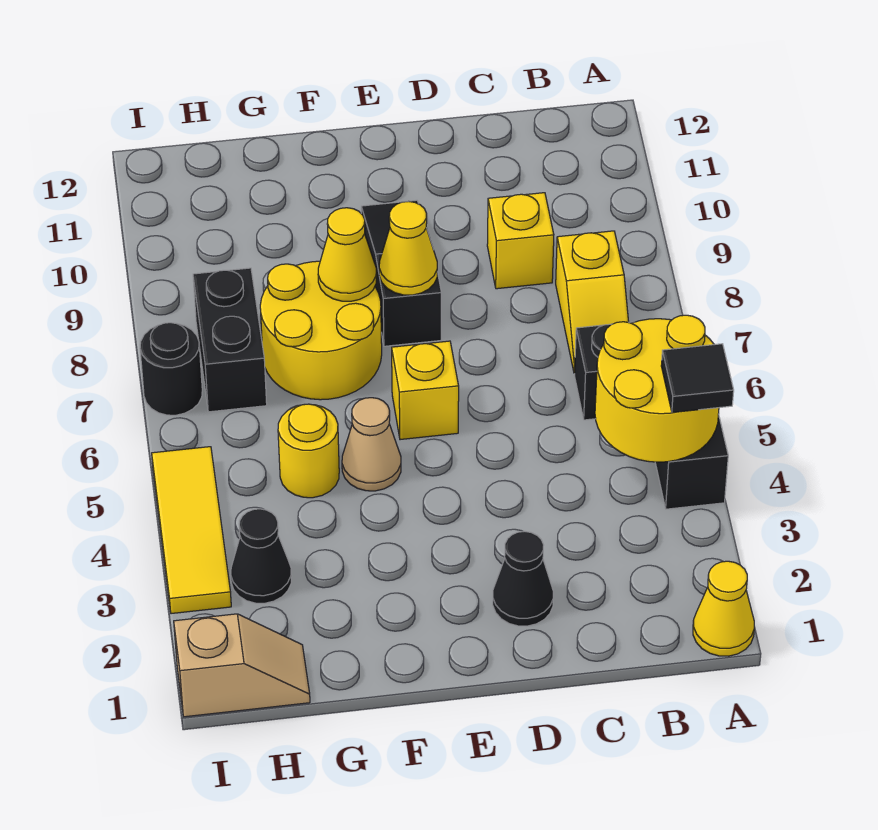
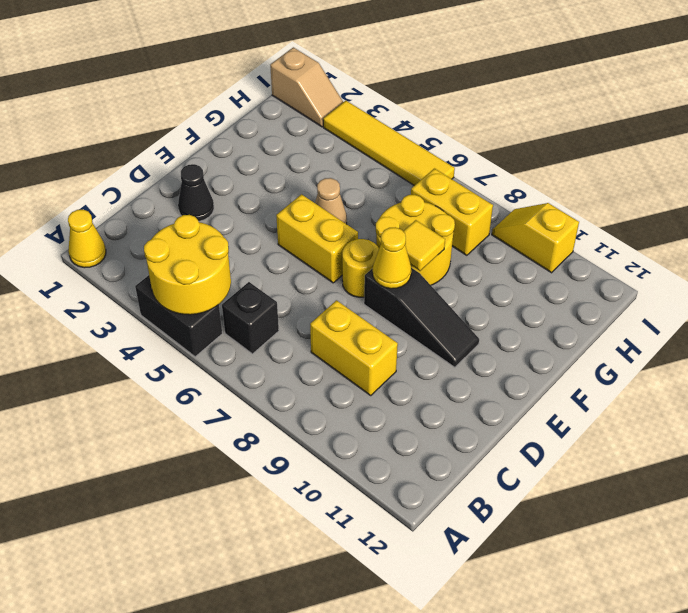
black 1x1 tile [661,344,734,413] -> none
yellow 1x2 slope [556,231,629,373] -> yellow 1x2 slope moved to [492,203,579,273]
yellow 1x1 brick [487,193,554,289] -> yellow 1x2 brick [310,300,398,395]
yellow 1x1 brick [392,341,459,440] -> yellow 1x2 brick [276,194,358,283]
yellow 1x1 cone [318,208,377,301] -> yellow 1x1 tile [403,220,445,271]
yellow 1x1 round brick [278,404,339,498] -> yellow 1x1 round brick moved to [342,239,379,297]
tan 1x2 slope [174,614,310,717] -> tan 1x2 slope turned to [270,47,343,127]
black 1x1 cone [231,509,292,603] -> none
black 1x2 brick [193,268,267,412] -> yellow 1x2 brick [411,169,493,255]
yellow 1x3 tile [152,447,231,614] -> yellow 1x4 tile [323,101,455,186]
black 1x1 round brick [140,323,202,415] -> none

